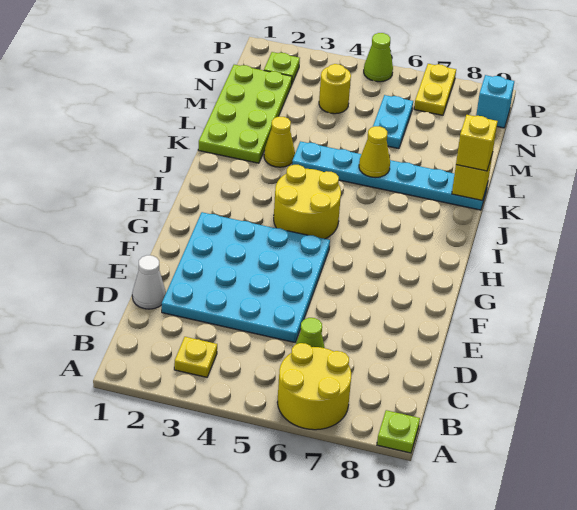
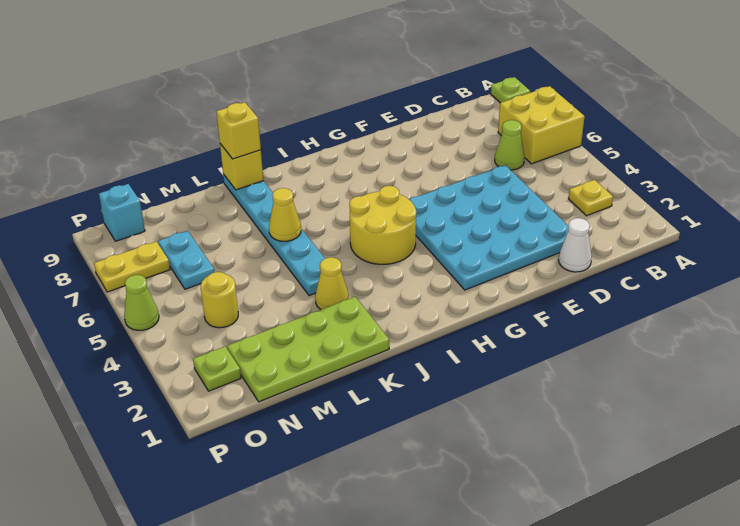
yellow 2x2 round brick [277,343,351,430] -> yellow 2x2 brick [498,86,585,164]
cyan 1x2 plate [373,95,413,149] -> cyan 1x2 plate turned to [158,231,214,289]

